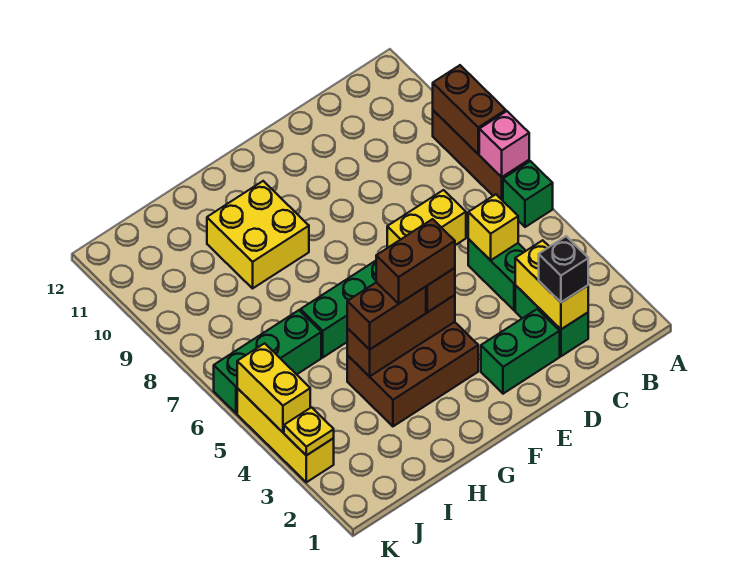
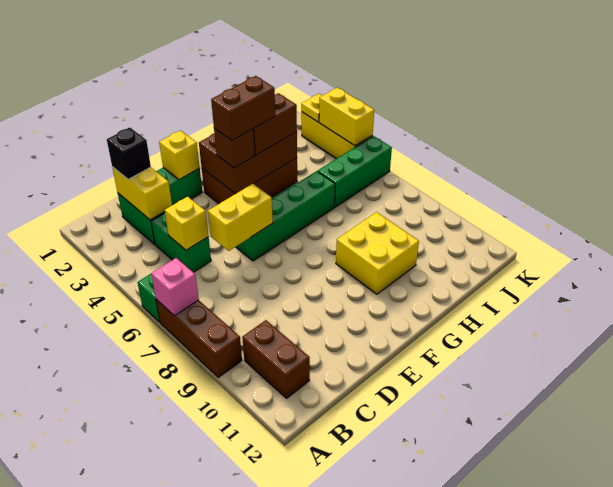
brown 1x2 brick [433,65,506,154] -> brown 1x2 brick moved to [242,320,310,398]
none -> yellow 1x1 brick [159,131,200,180]
brown 1x3 brick [347,295,455,377] -> brown 2x3 brick [199,132,297,194]

